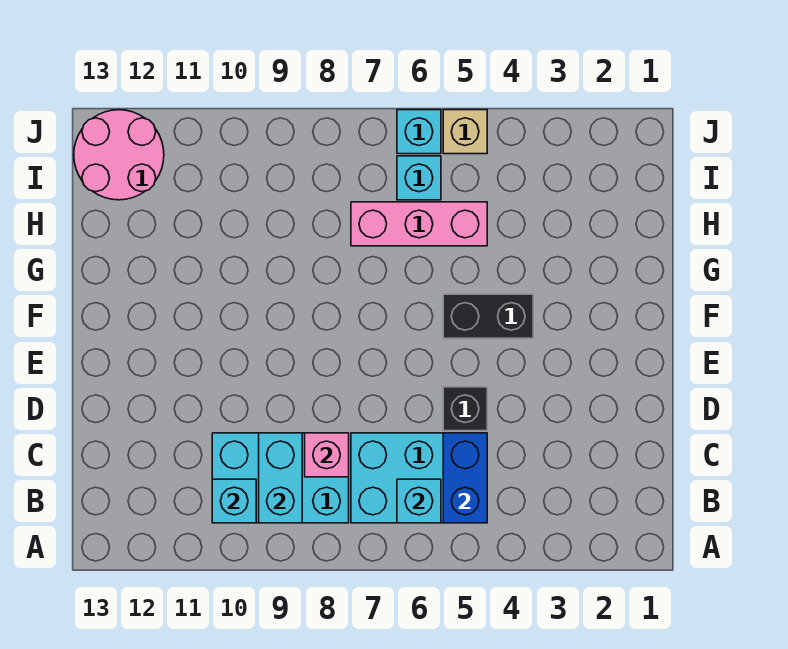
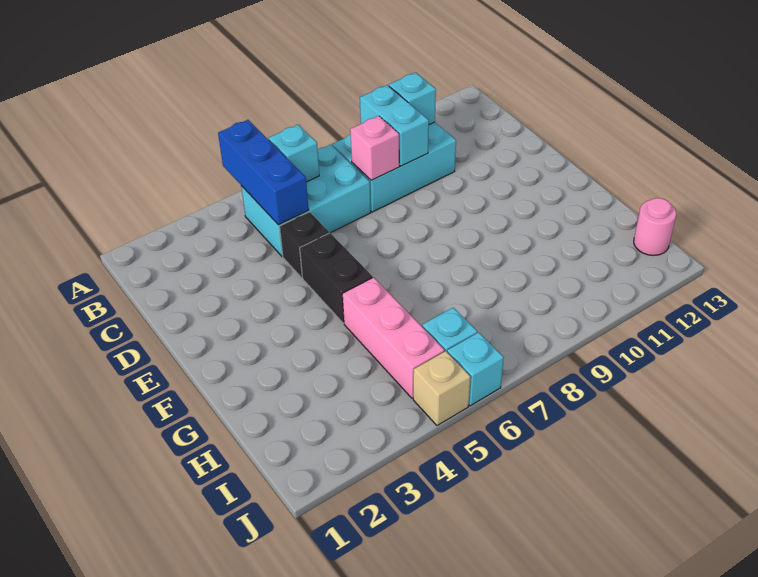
blue 1x2 brick [443,433,487,523] -> blue 1x3 brick [218,120,309,225]
black 1x2 brick [443,294,533,338] -> black 1x2 brick turned to [300,233,373,323]
pink 1x3 brick [351,202,487,246] -> pink 1x3 brick turned to [343,277,444,398]
pink 2x2 round brick [74,110,164,200] -> pink 1x1 round brick [634,198,676,255]

